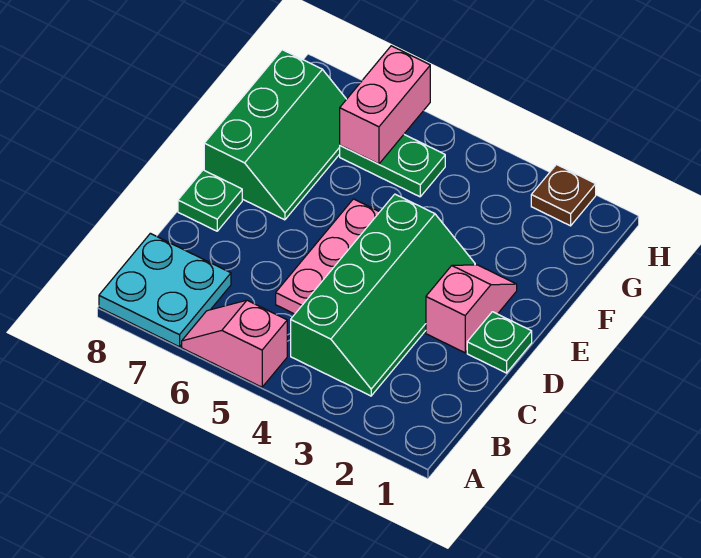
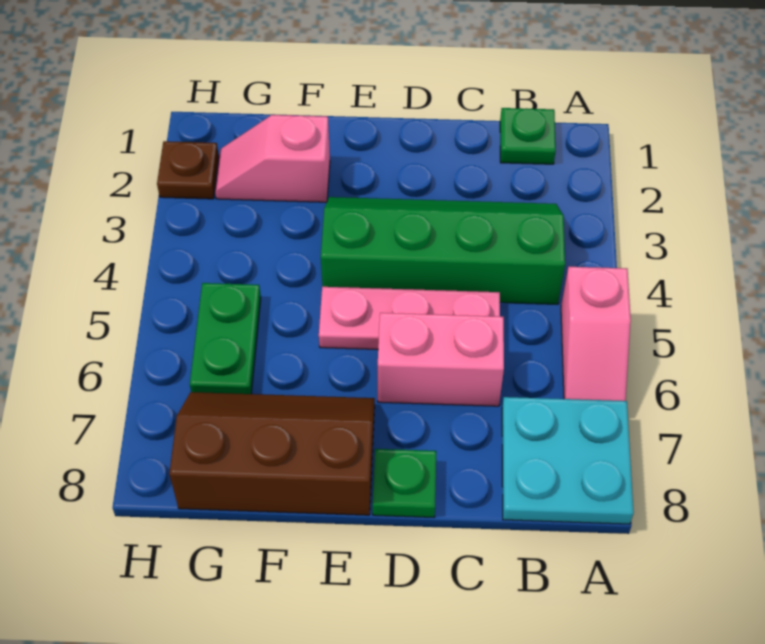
green 1x1 plate [467,312,532,373] -> green 1x1 plate moved to [500,108,556,164]
pink 1x2 slope [426,265,517,353] -> pink 1x2 slope moved to [215,115,330,202]
green 2x3 slope [204,50,346,220] -> brown 2x3 slope [169,392,375,515]
pink 1x2 brick [340,46,430,164] -> pink 1x2 brick moved to [378,313,504,406]

